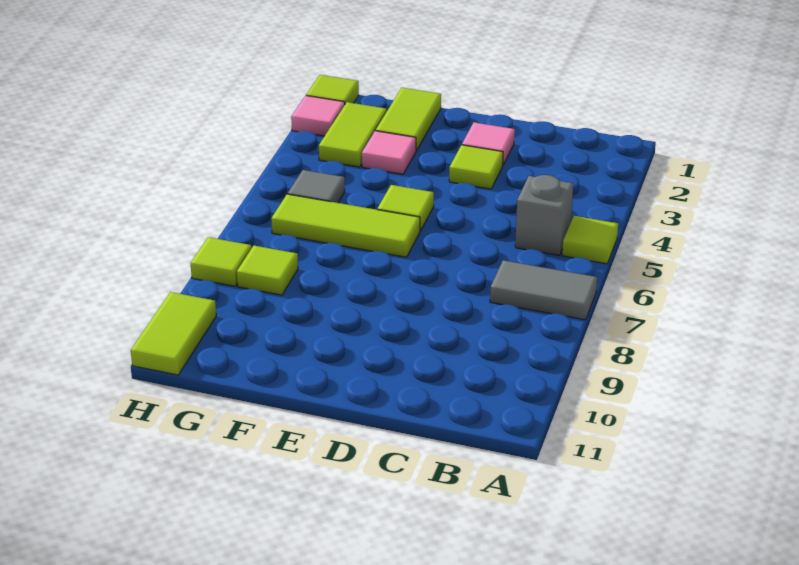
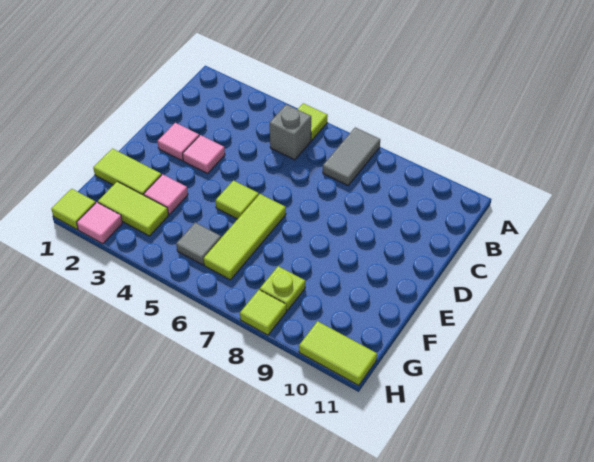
lime 1x1 tile [449,145,503,189] -> pink 1x1 tile [183,135,225,173]
lime 1x1 tile [237,246,298,295] -> lime 1x1 plate [260,266,305,310]

